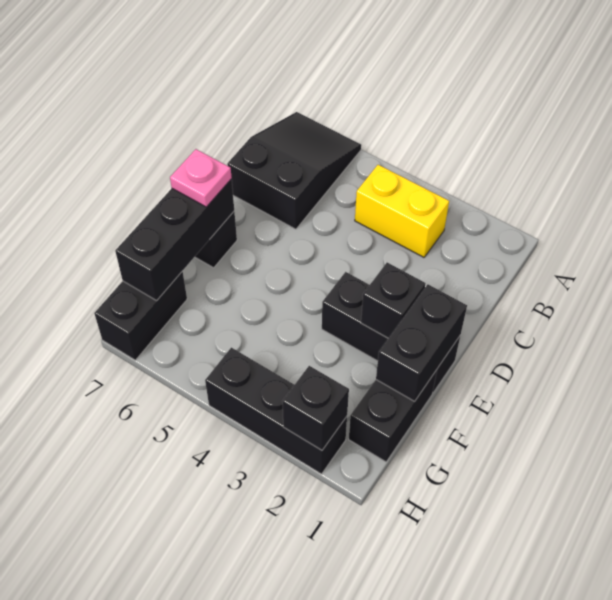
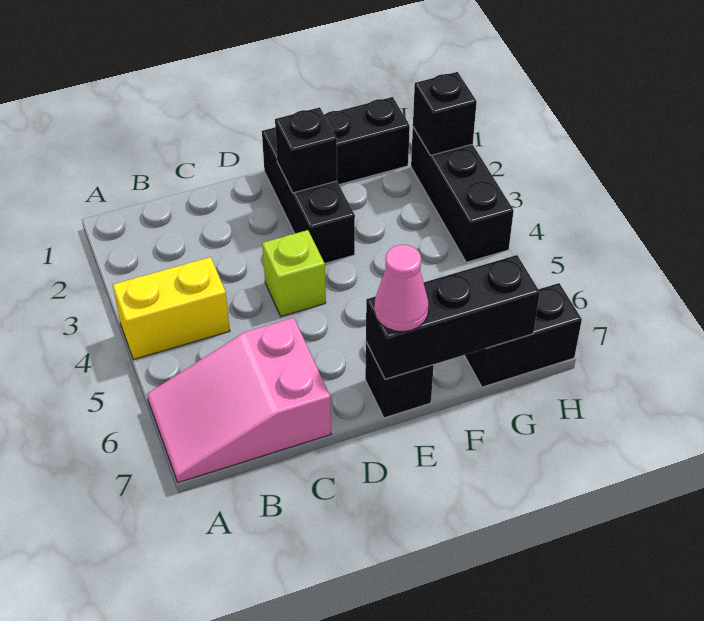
black 2x3 slope [227,112,361,229] -> pink 2x3 slope [147,318,331,483]
yellow 1x2 brick [355,165,449,257] -> yellow 1x2 brick turned to [113,257,230,359]
none -> lime 1x1 brick [262,230,326,316]
black 1x2 brick [376,284,467,401] -> none
pink 1x1 plate [170,149,232,207] -> pink 1x1 cone [374,245,429,332]

